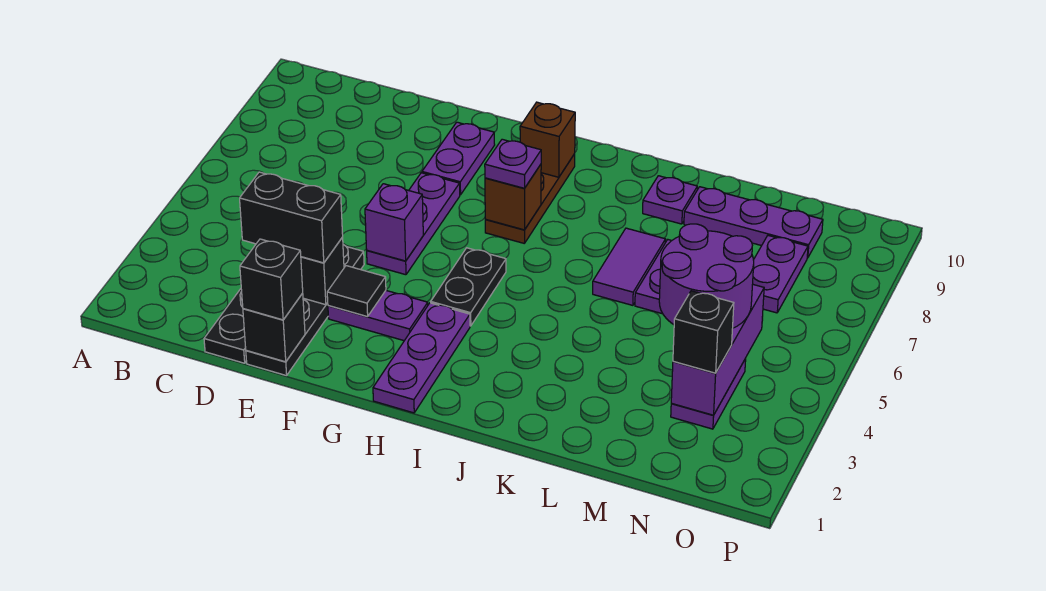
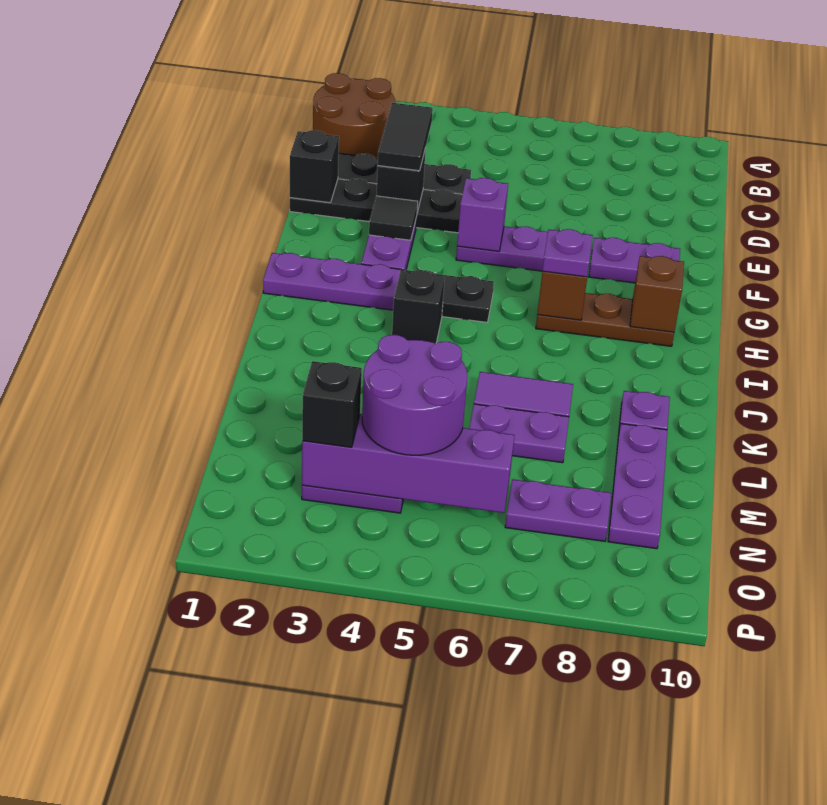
none -> brown 2x2 round brick [313,73,396,158]
black 1x2 brick [240,172,343,263] -> black 1x2 tile [378,103,433,171]
black 1x1 brick [240,239,303,320] -> black 1x1 brick moved to [392,270,445,343]
purple 1x3 brick [671,284,764,415] -> purple 1x4 brick [302,414,515,513]

